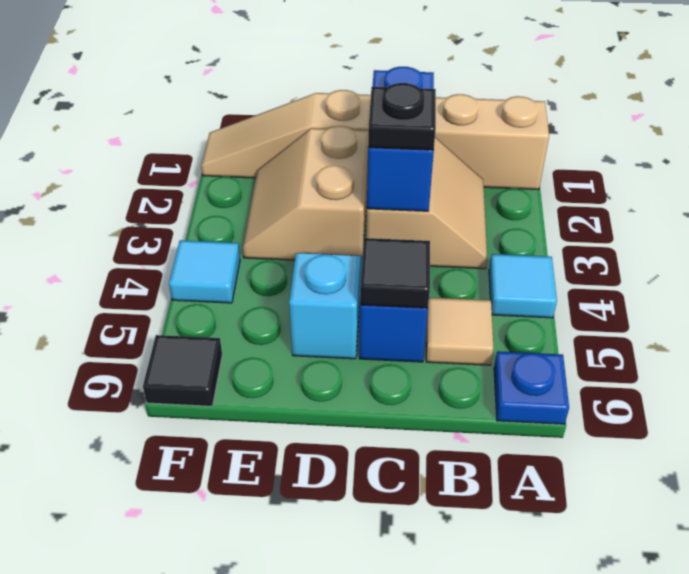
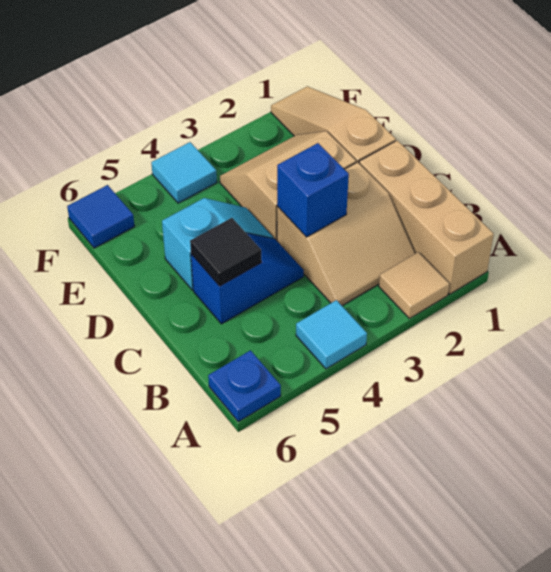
tan 1x1 tile [426,298,494,365] -> tan 1x1 tile moved to [379,252,449,318]
blue 1x2 brick [367,67,434,211] -> blue 1x1 brick [277,143,349,237]
black 1x1 plate [368,83,436,150] -> none
black 1x1 tile [143,335,222,406] -> blue 1x1 tile [67,185,134,248]

